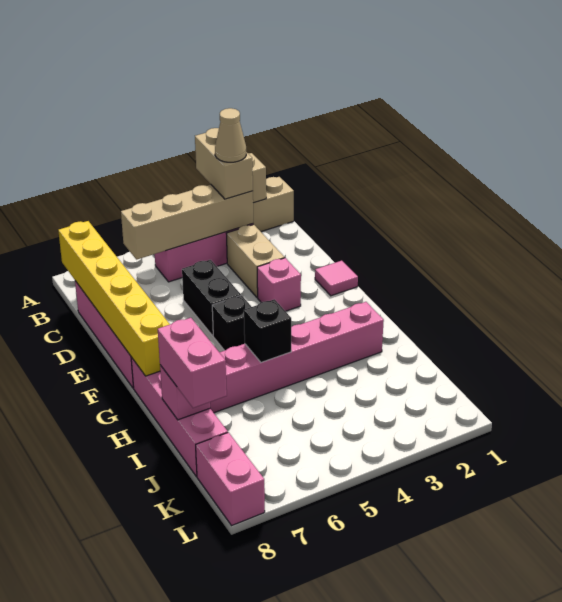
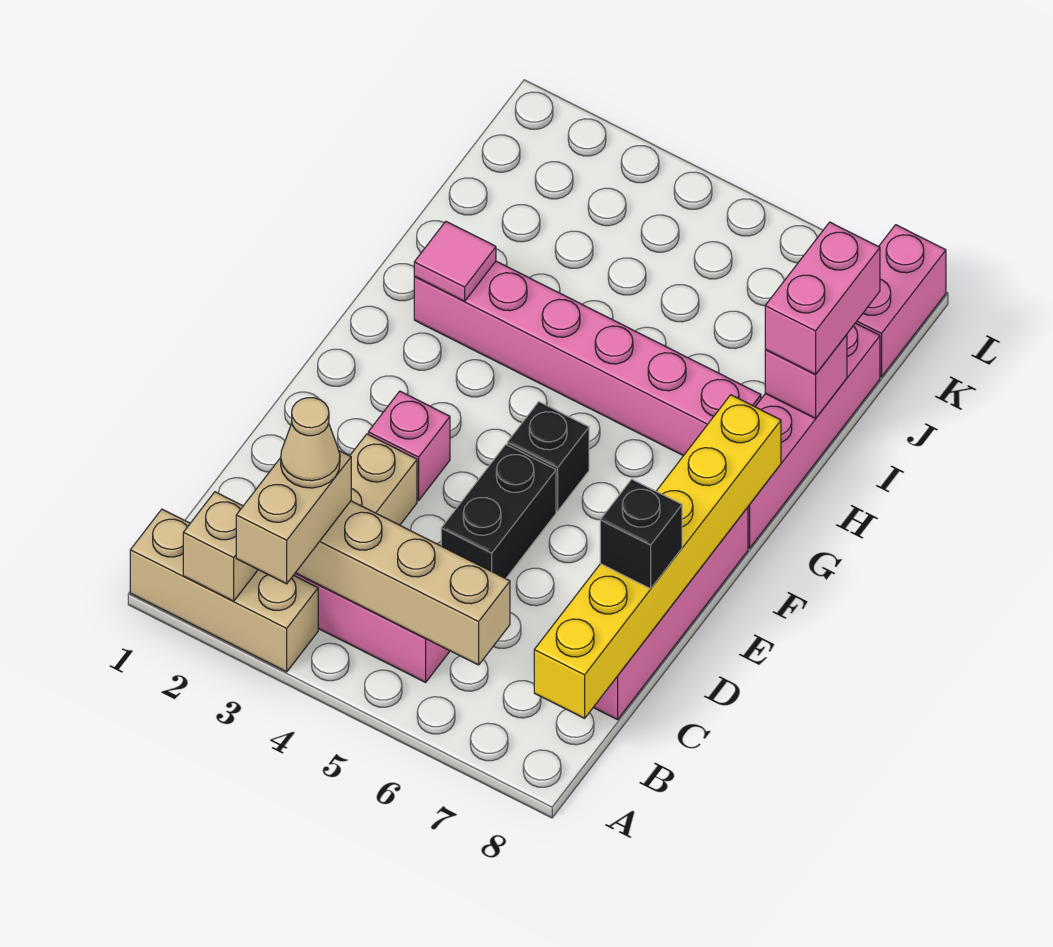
pink 1x1 tile [315,261,358,296] -> pink 1x1 tile moved to [414,221,496,301]
black 1x1 brick [244,299,291,363] -> black 1x1 brick moved to [600,479,682,589]

